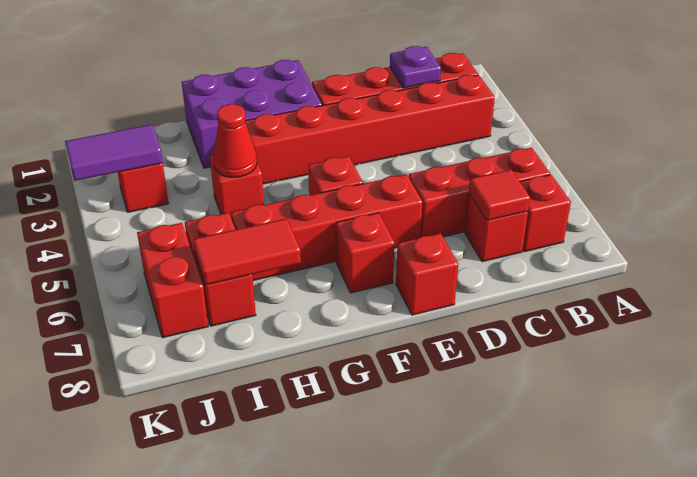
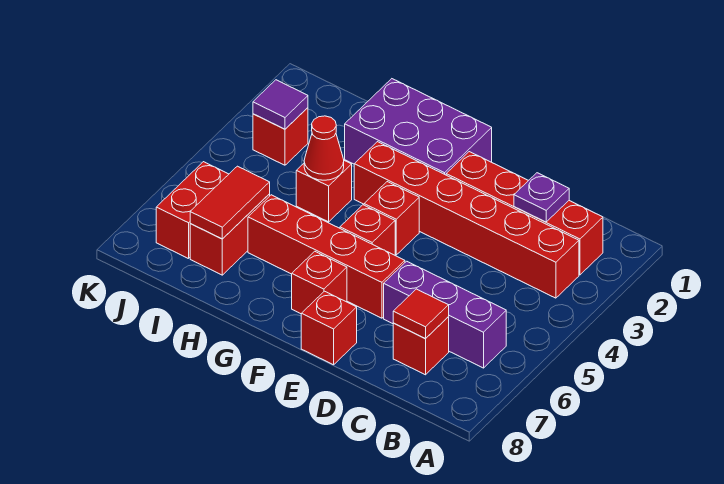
red 1x3 brick [409,148,550,237] -> purple 1x3 brick [384,261,506,368]
red 1x1 brick [520,175,571,252] -> red 1x1 brick moved to [364,182,419,255]
red 1x2 tile [193,219,301,285] -> red 1x2 tile turned to [190,166,270,239]
purple 1x2 tile [65,124,163,181] -> purple 1x1 tile [253,80,308,129]

